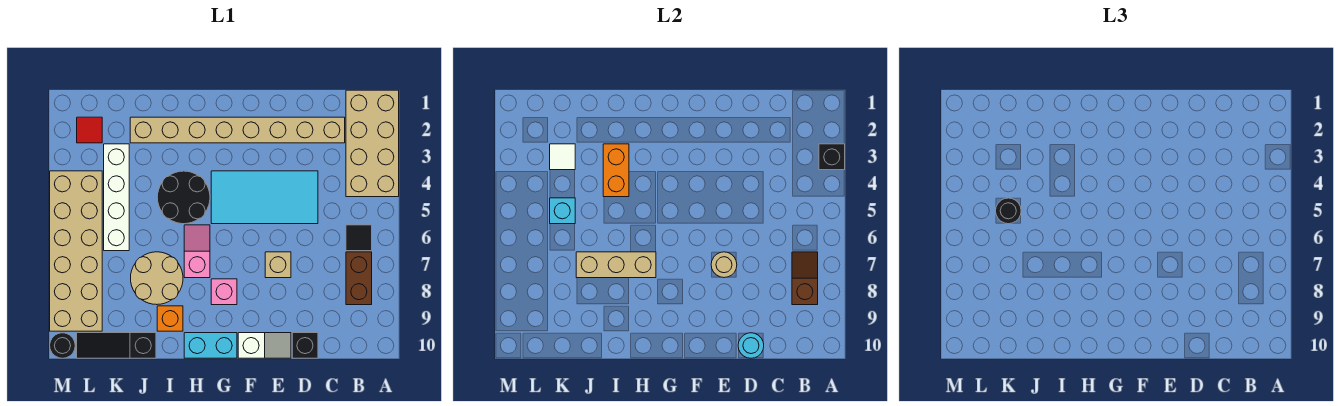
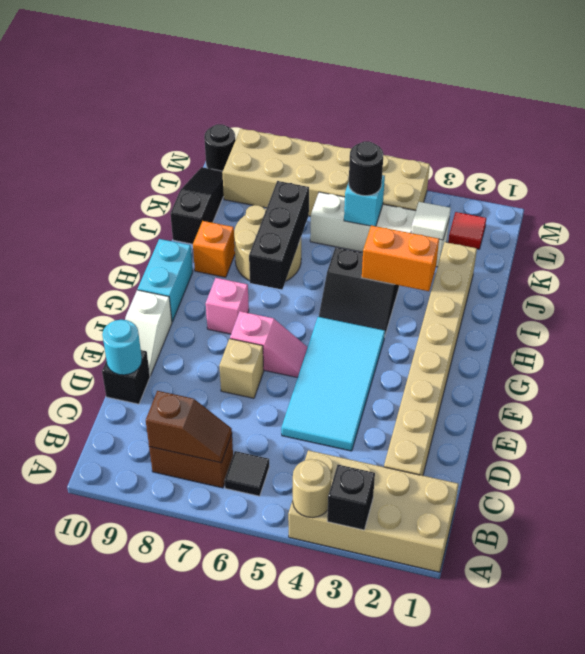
tan 1x1 round brick [711,252,737,278] -> tan 1x1 round brick moved to [293,459,331,518]
black 2x2 round brick [157,171,210,224] -> black 2x2 slope [319,247,399,335]
pink 1x2 slope [184,225,210,278] -> pink 1x2 slope moved to [230,311,307,378]
tan 1x3 brick [576,252,656,278] -> black 1x3 brick [249,181,309,290]

